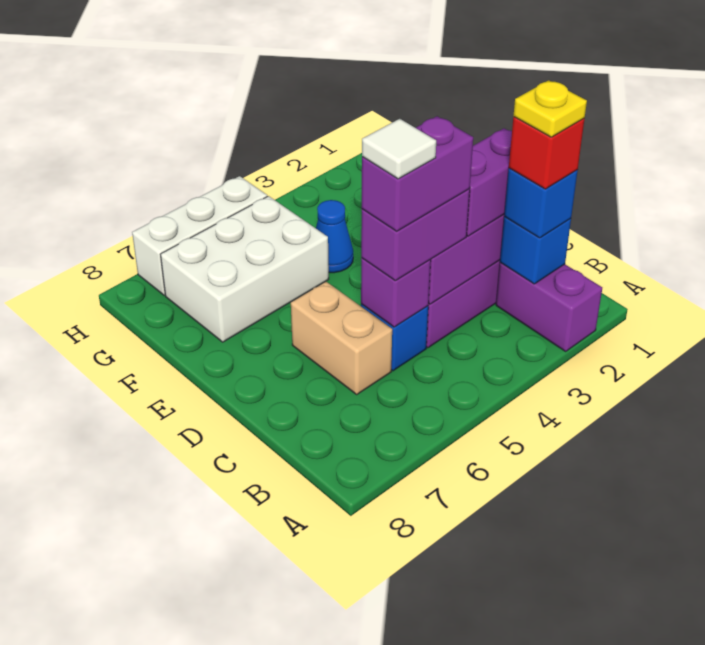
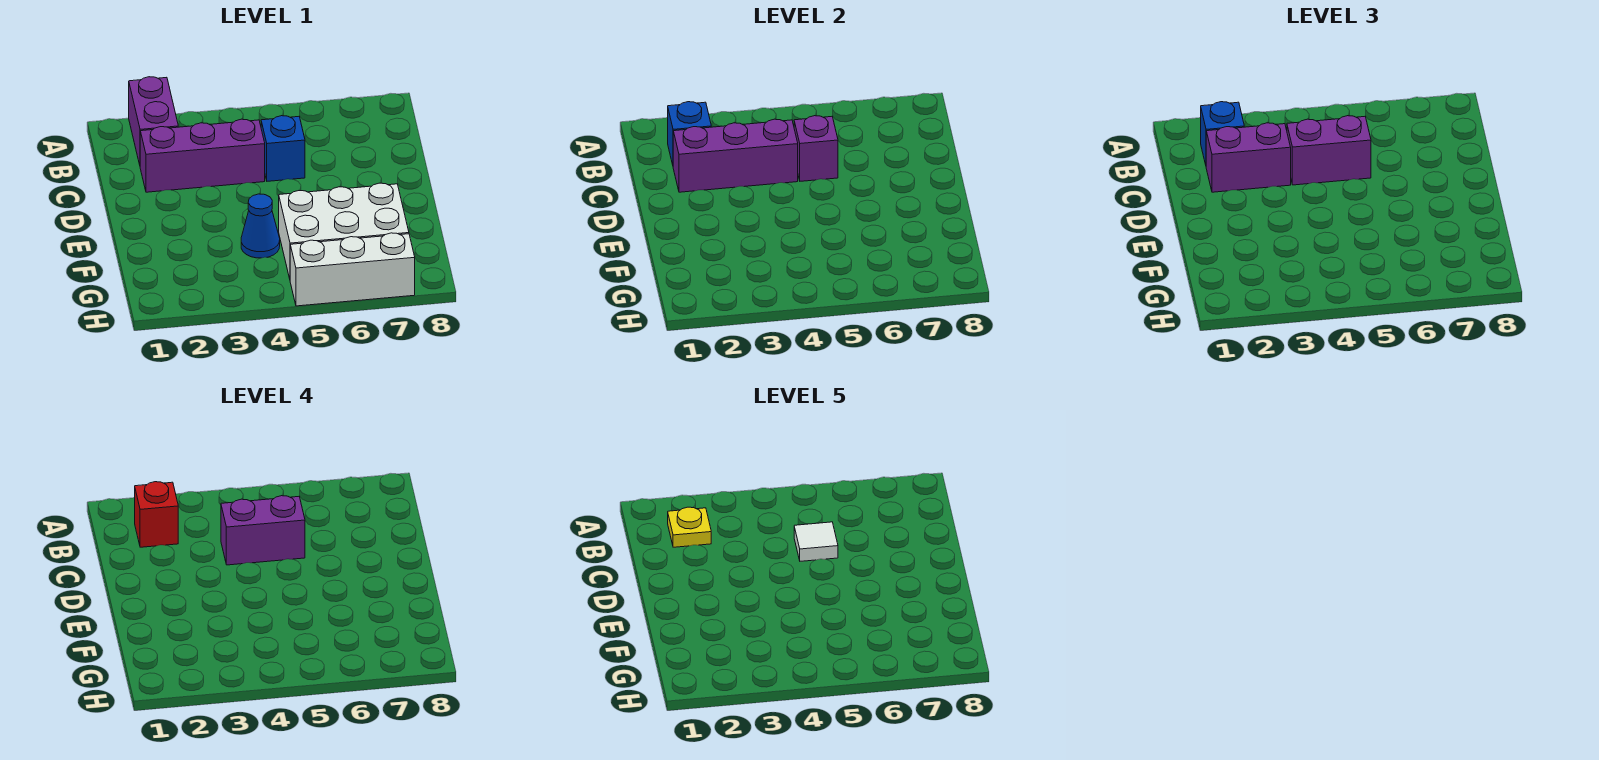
tan 1x2 brick [291,282,392,394] -> none

